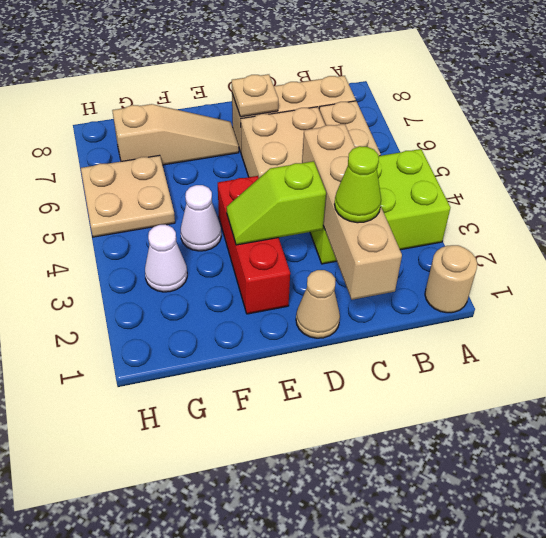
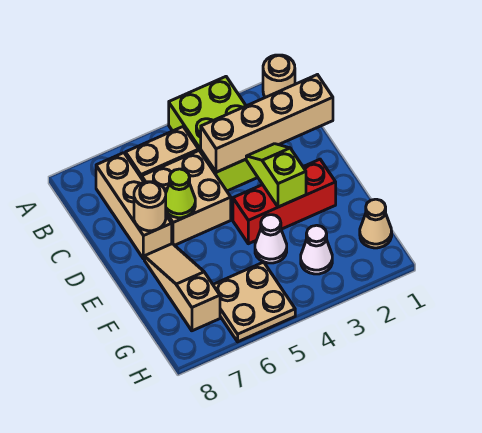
lime 1x1 cone [335,146,381,223] -> lime 1x1 cone moved to [166,169,195,218]
tan 1x1 cone [296,270,340,338] -> tan 1x1 cone moved to [360,199,392,248]
lime 1x2 slope [227,161,326,245] -> lime 1x2 slope turned to [246,144,306,207]
tan 1x1 plate [232,74,278,117] -> tan 1x1 round brick [134,182,166,231]

